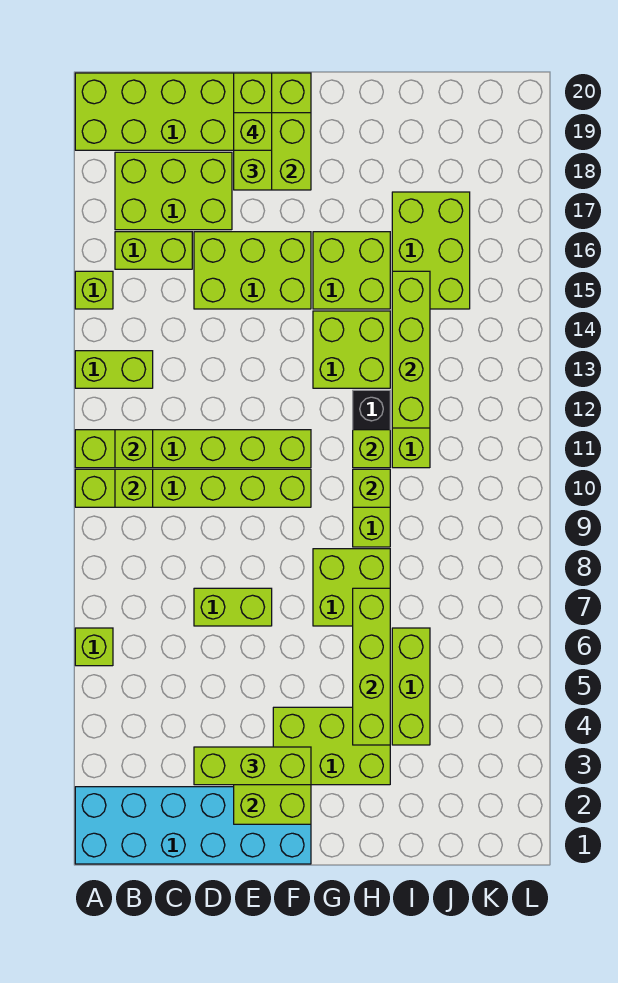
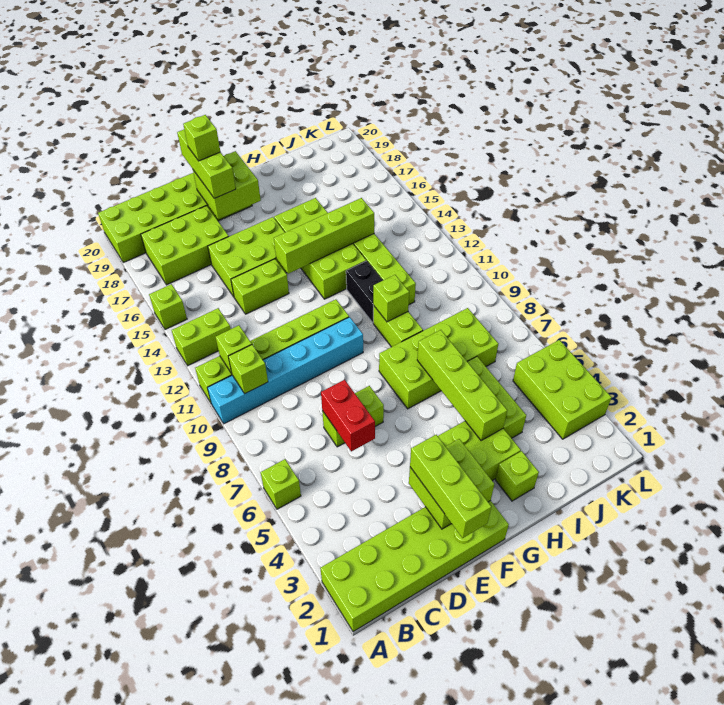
cyan 2x6 brick [75,787,311,864] -> lime 2x6 brick [320,501,509,632]
lime 1x6 brick [75,469,311,507] -> cyan 1x6 brick [208,317,363,424]
lime 1x2 brick [115,232,192,269] -> lime 1x2 brick moved to [231,259,289,314]
lime 1x3 brick [194,747,311,785] -> lime 1x3 brick turned to [410,435,491,538]
none -> red 1x2 brick [321,380,375,451]
lime 2x2 brick [313,549,390,626] -> lime 2x4 brick [379,308,498,409]
lime 1x1 brick [353,430,390,468] -> lime 1x1 brick moved to [496,451,539,501]
lime 1x4 brick [392,271,430,428] -> lime 1x4 brick turned to [274,198,374,274]
lime 2x3 brick [392,192,470,309] -> lime 2x3 brick moved to [513,340,611,439]

